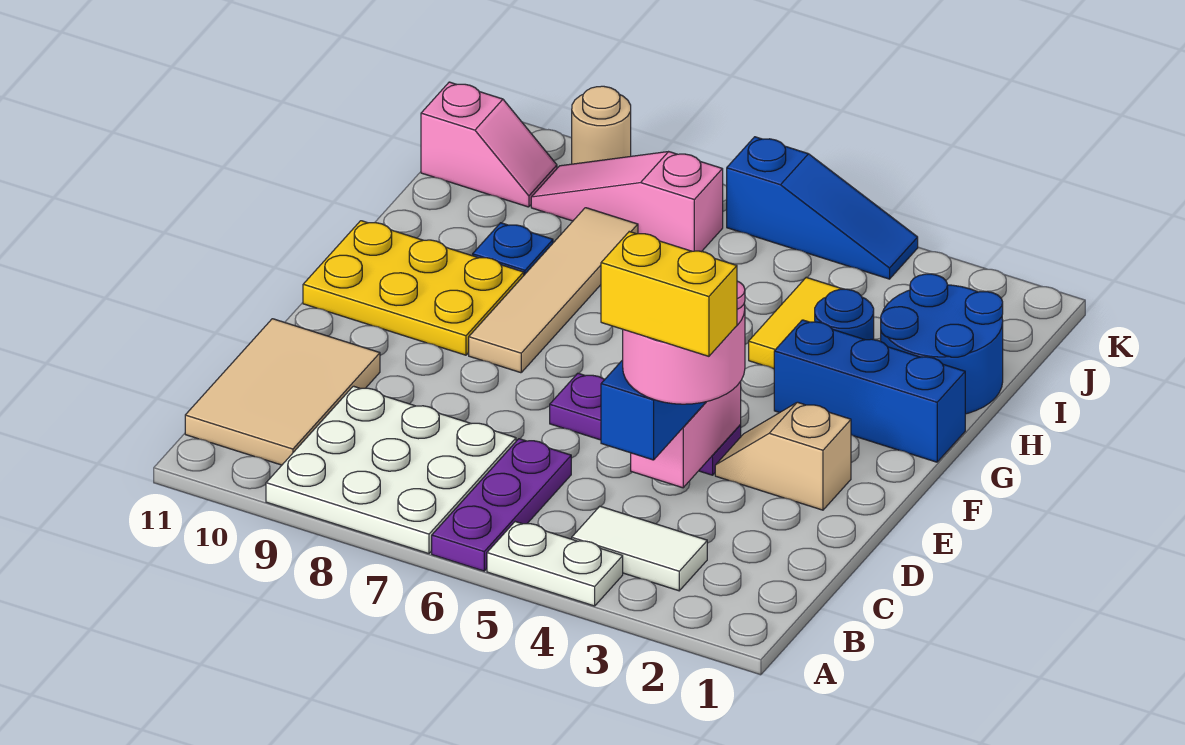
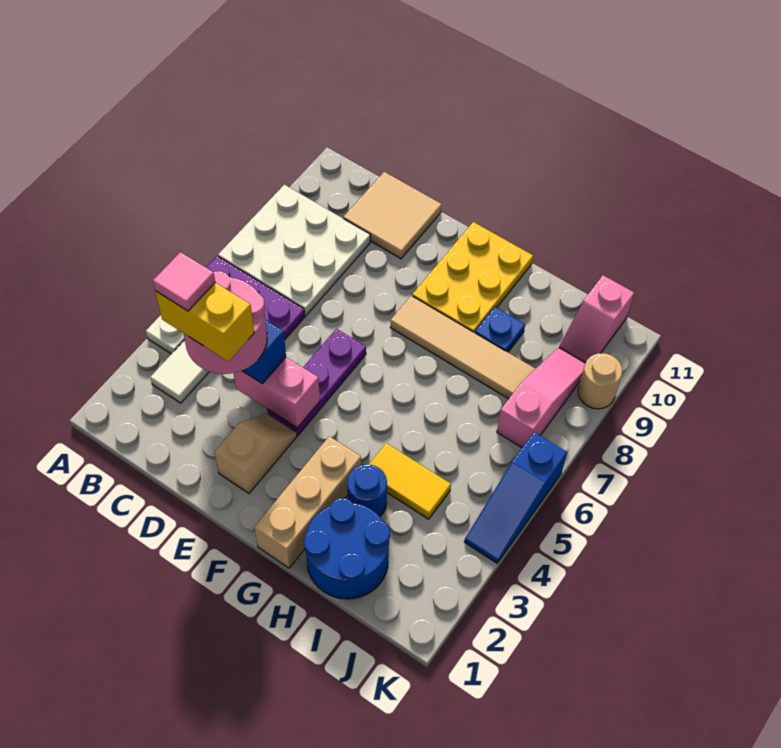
tan 2x3 tile [185,319,380,465] -> tan 2x2 tile [343,172,442,259]
yellow 1x2 brick [601,232,737,356] -> yellow 1x2 brick turned to [155,283,254,361]
none -> pink 1x1 tile [153,252,215,311]
blue 1x3 brick [774,320,965,462] -> tan 1x3 brick [254,436,361,568]

